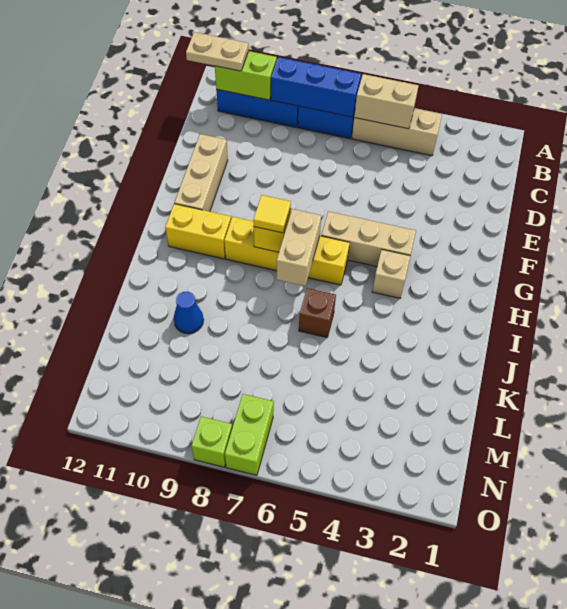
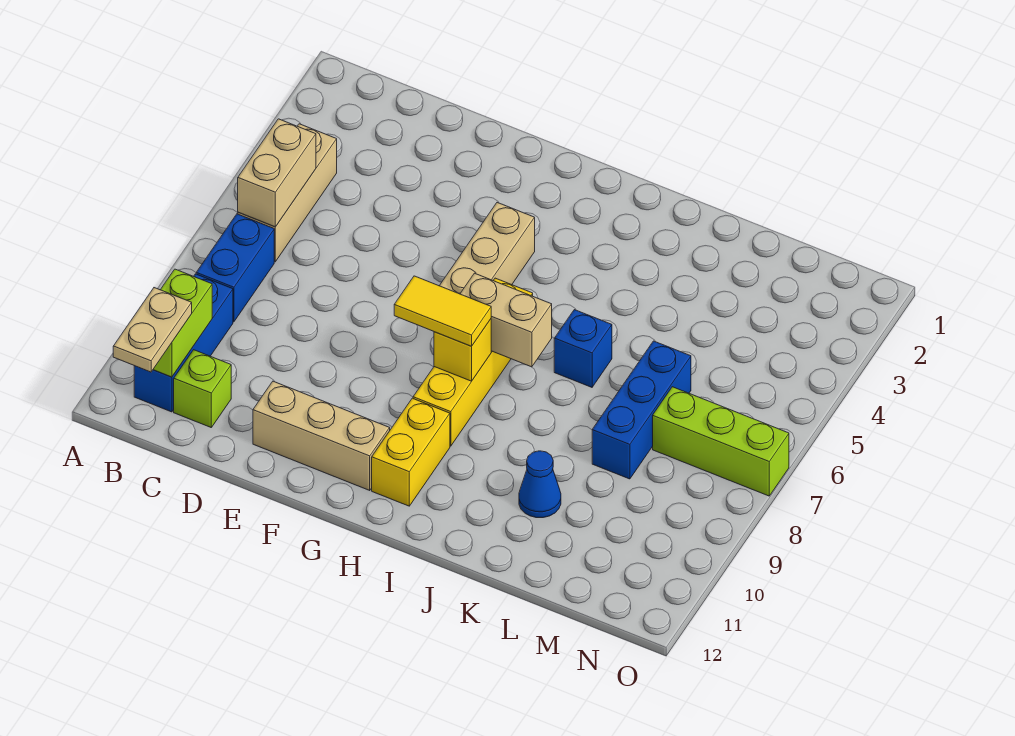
blue 1x3 brick [271,57,361,117] -> blue 1x3 brick moved to [592,341,691,479]
tan 1x1 brick [372,250,410,298] -> none
yellow 1x1 tile [253,195,291,233] -> yellow 1x2 tile [394,276,491,346]
brown 1x1 brick [299,288,336,337] -> blue 1x1 brick [554,310,612,387]
lime 1x2 brick [225,394,274,475] -> lime 1x3 brick [653,387,789,496]
lime 1x1 brick [192,416,232,467] -> lime 1x1 brick moved to [174,350,231,427]

